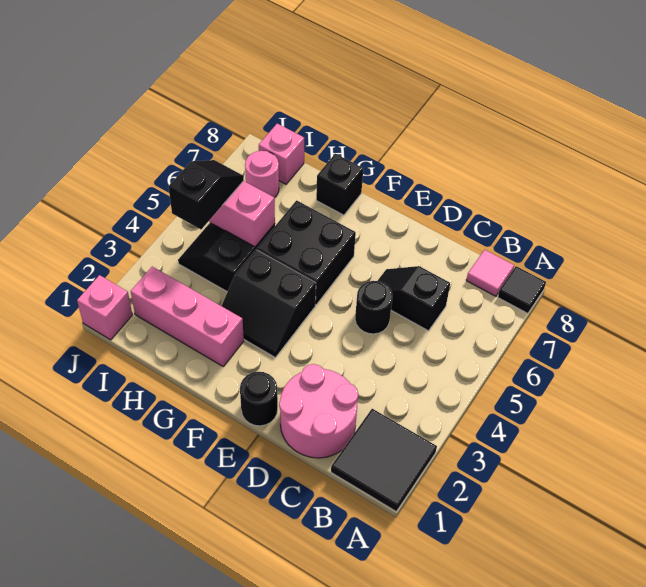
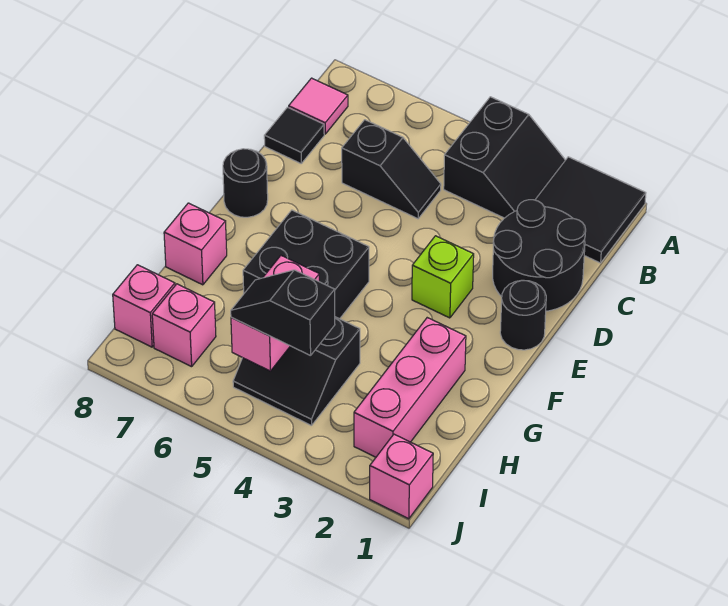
black 1x1 tile [498,266,546,313] -> black 1x1 tile moved to [264,107,324,163]
pink 2x2 round brick [279,364,358,458] -> black 2x2 round brick [493,200,586,311]
black 1x2 slope [378,266,450,331] -> black 1x2 slope turned to [342,120,441,219]
black 1x1 round brick [355,281,393,334] -> black 1x1 round brick moved to [223,149,268,217]
none -> lime 1x1 brick [412,236,474,318]
black 2x2 slope [222,250,316,358] -> black 2x2 slope moved to [444,97,565,218]
black 1x1 brick [316,154,363,215] -> pink 1x1 brick [164,203,227,285]
pink 1x1 round brick [245,151,279,198] -> pink 1x1 brick [152,284,216,367]

